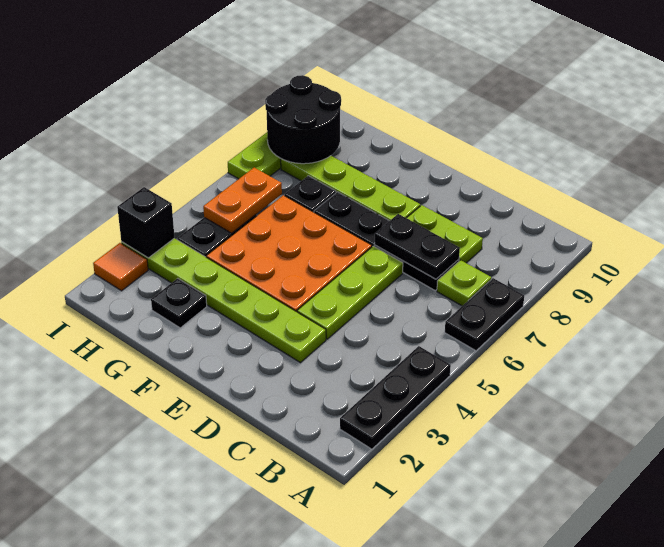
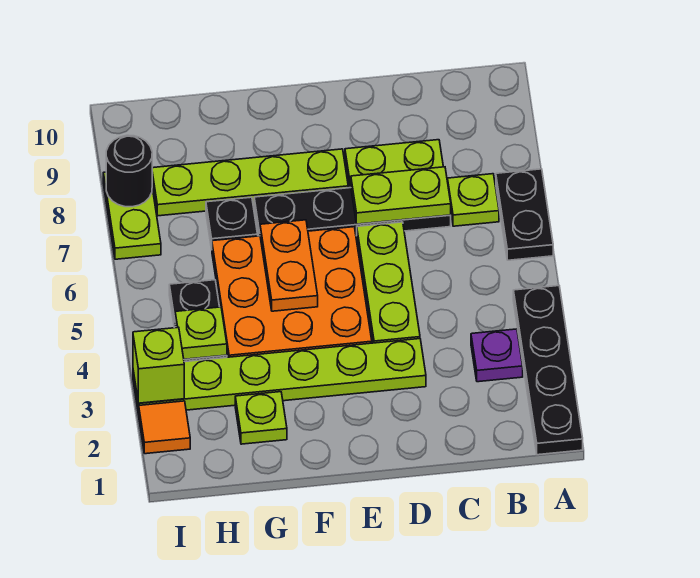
black 1x3 plate [340,346,451,449] -> black 1x4 plate [513,286,583,455]
none -> purple 1x1 plate [471,329,523,382]
black 1x2 plate [374,214,460,279] -> lime 1x2 plate [351,167,451,224]
black 1x1 plate [151,278,207,328] -> lime 1x1 plate [235,392,287,444]
none -> lime 1x1 plate [175,307,227,359]
orange 1x2 plate [203,168,282,233] -> orange 1x2 plate moved to [260,220,318,311]
black 2x2 round brick [265,75,341,164] -> black 1x1 round brick [106,135,152,207]
black 1x1 brick [117,187,175,258] -> lime 1x1 brick [133,327,184,403]

